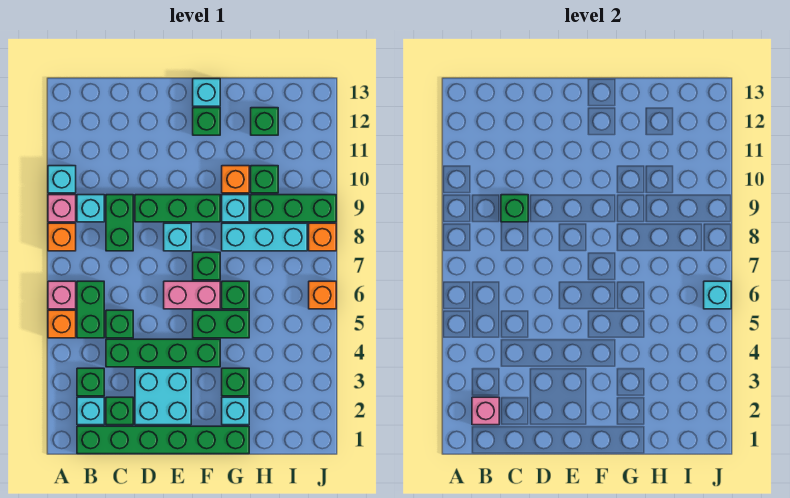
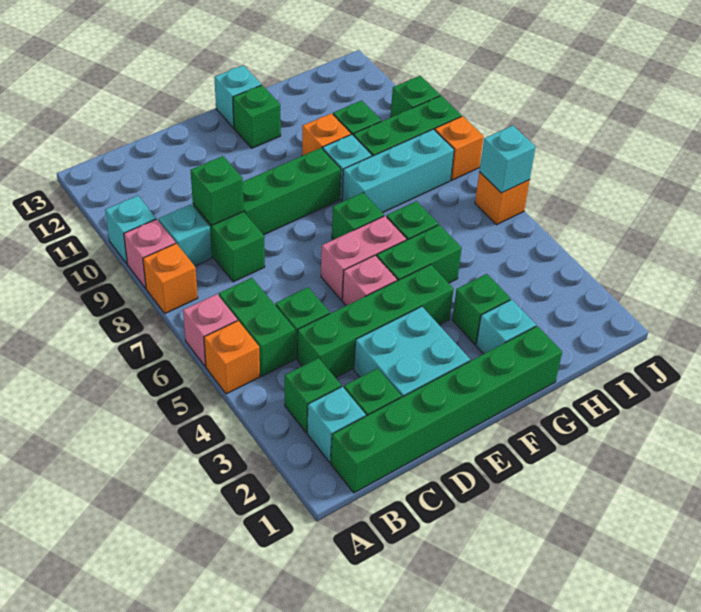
pink 1x1 brick [472,397,499,425] -> pink 1x1 brick moved to [342,255,397,306]
cyan 1x1 brick [164,223,191,251] -> none
green 1x1 brick [251,108,278,135] -> green 1x1 brick moved to [391,76,440,117]

